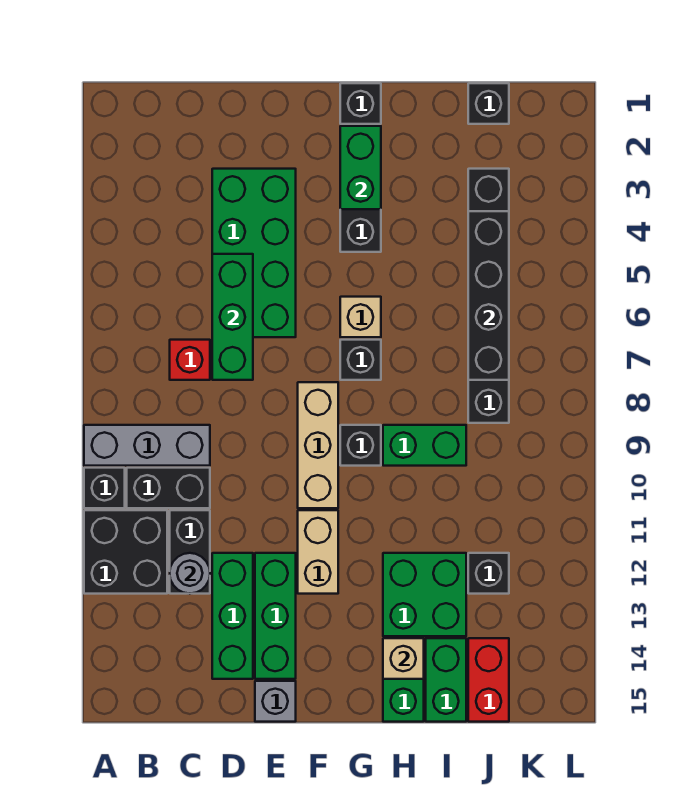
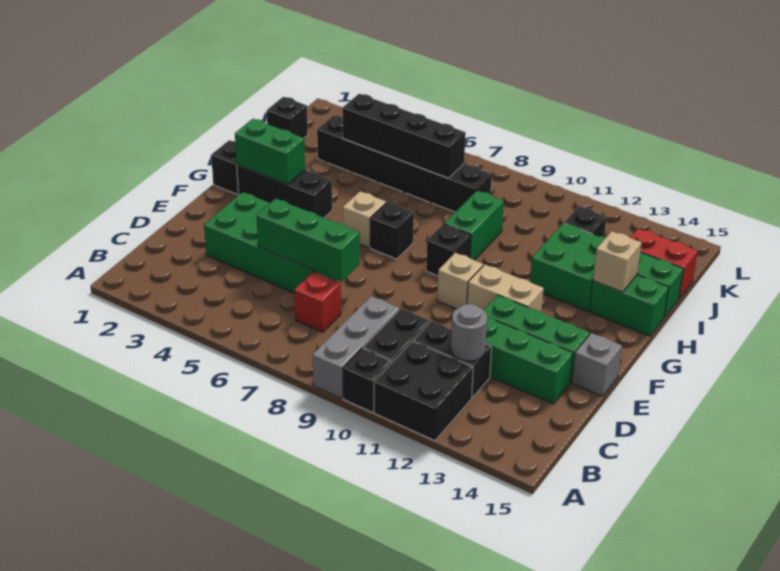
tan 1x3 brick [298,382,338,508] -> tan 1x1 brick [437,253,483,309]

